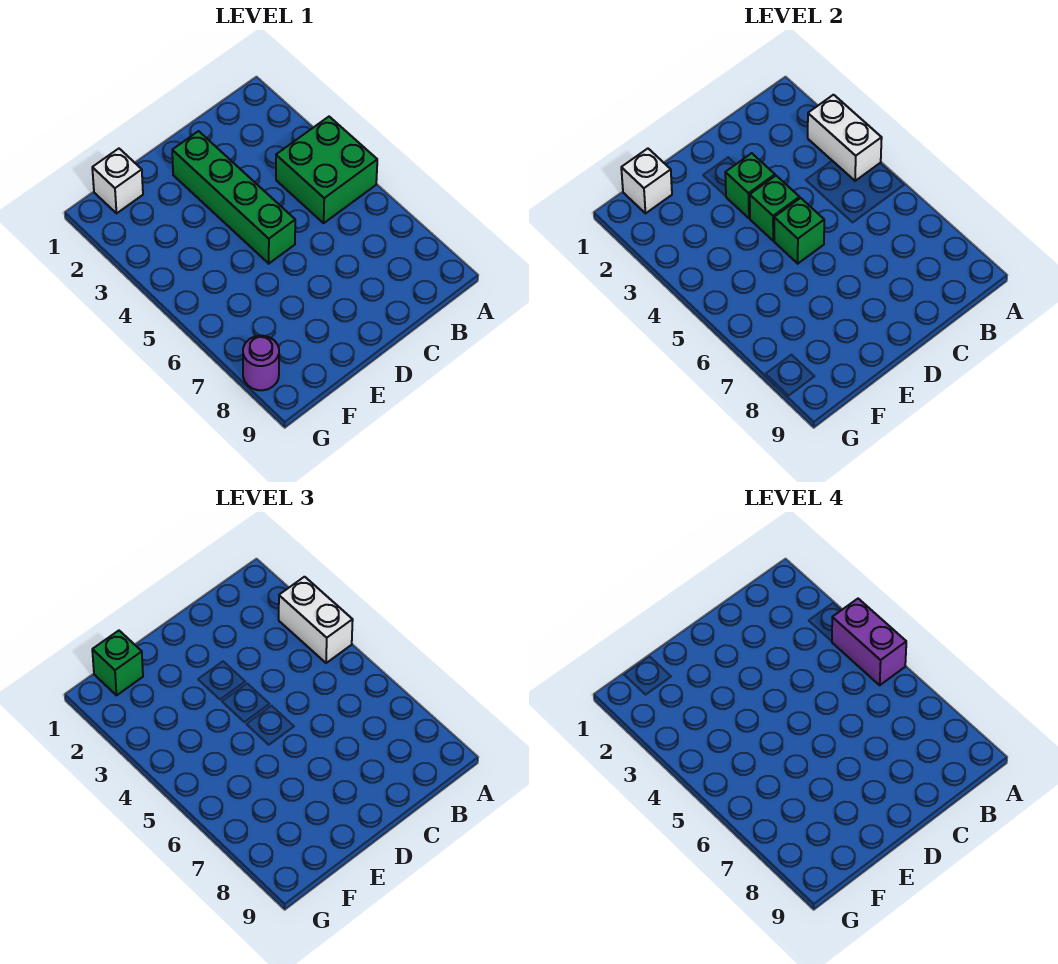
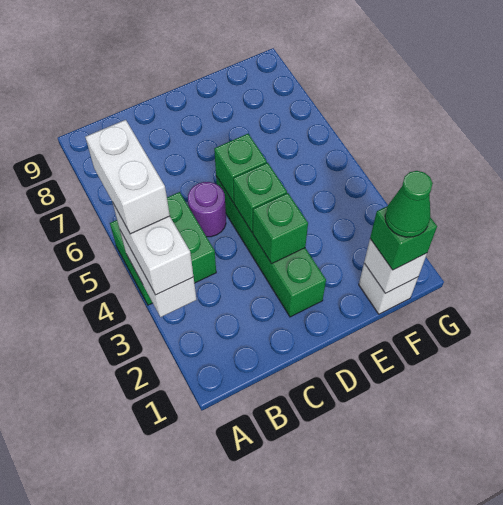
purple 1x2 brick [832,599,906,685] -> white 1x2 brick [85,120,170,234]
none -> green 1x1 cone [385,171,433,237]
purple 1x1 round brick [243,336,279,390] -> purple 1x1 round brick moved to [188,182,226,237]

